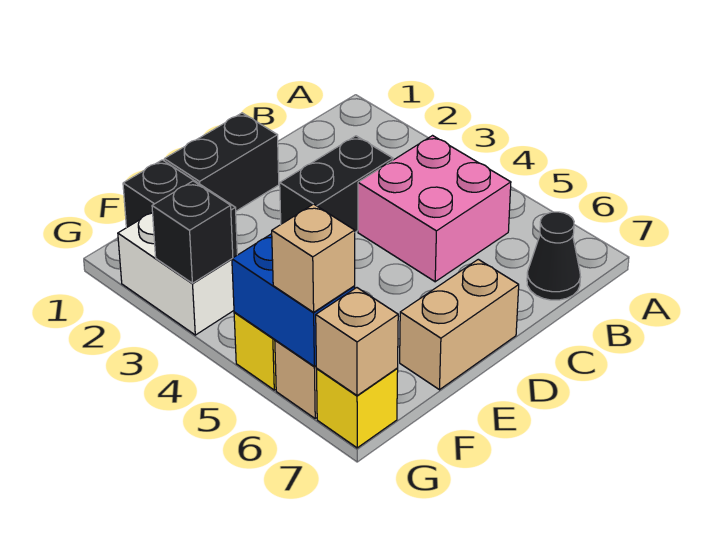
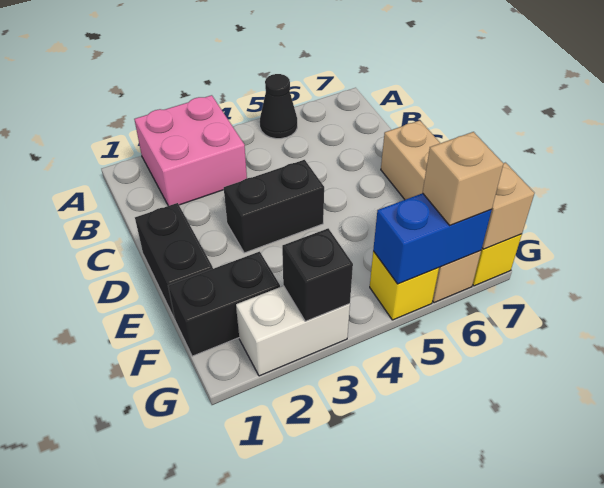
pink 2x2 brick [358,136,511,282] -> pink 2x2 brick moved to [134,95,247,206]
black 1x1 cone [527,212,580,300] -> black 1x1 cone moved to [260,74,297,139]
black 1x2 brick [280,136,393,232] -> black 1x2 brick turned to [224,160,324,253]

